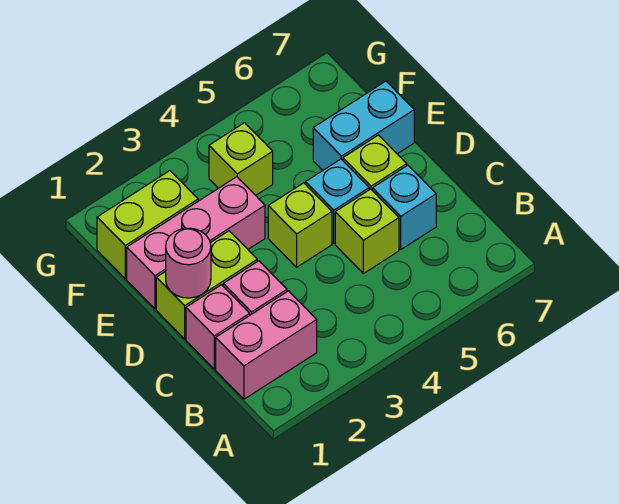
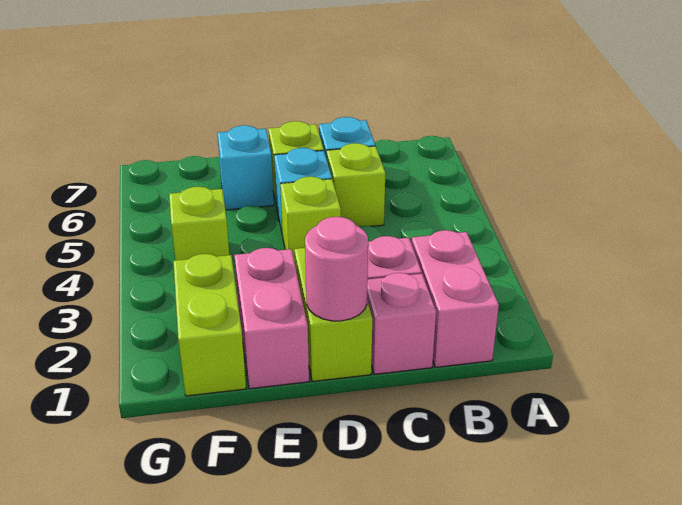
pink 1x3 brick [127,177,265,309] -> pink 1x2 brick [234,248,309,389]
cyan 1x2 brick [313,81,414,170] -> cyan 1x1 brick [217,125,274,210]

